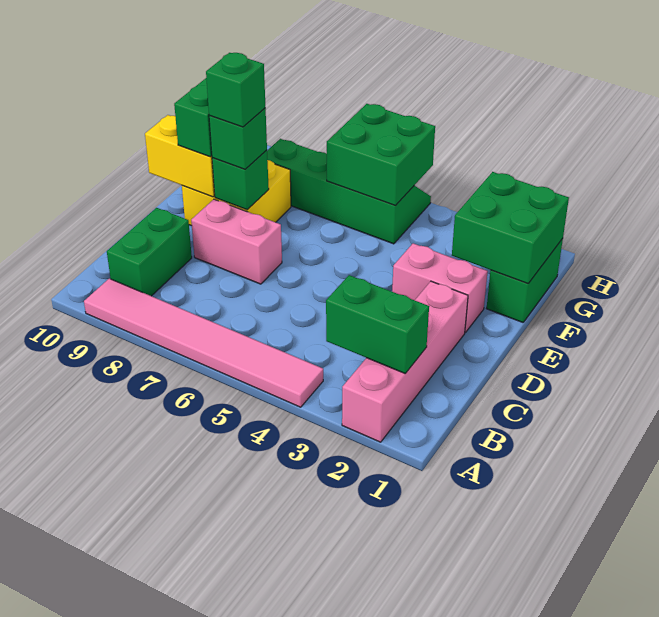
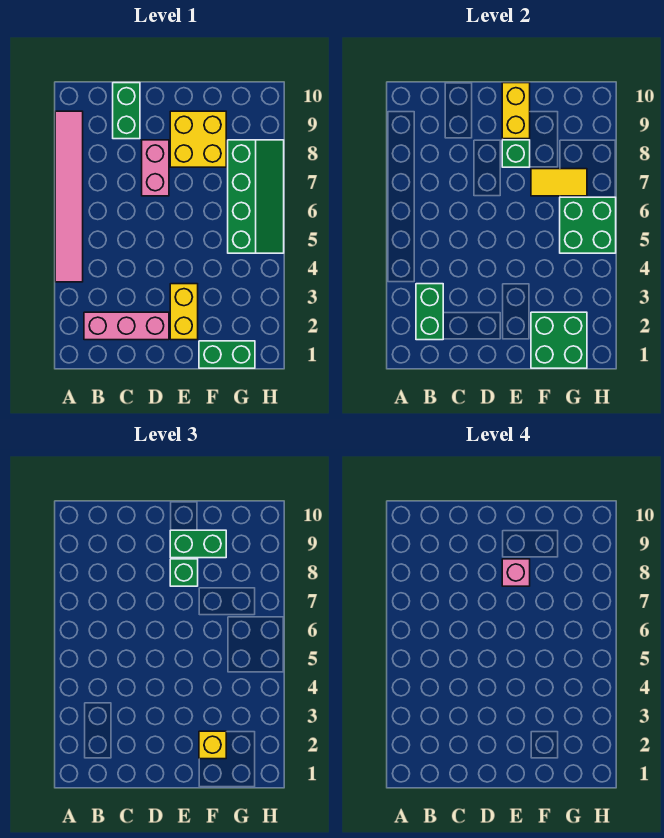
pink 1x4 brick [342,281,468,442] -> pink 1x3 brick [84,312,169,340]
green 1x2 brick [107,208,192,296] -> green 1x2 brick turned to [113,83,140,139]
pink 1x2 brick [392,243,488,333] -> yellow 1x2 brick [170,284,198,340]
green 1x1 brick [206,53,266,127] -> pink 1x1 brick [502,559,530,586]
none -> yellow 1x1 brick [199,731,226,759]
none -> yellow 1x2 tile [531,169,587,196]

